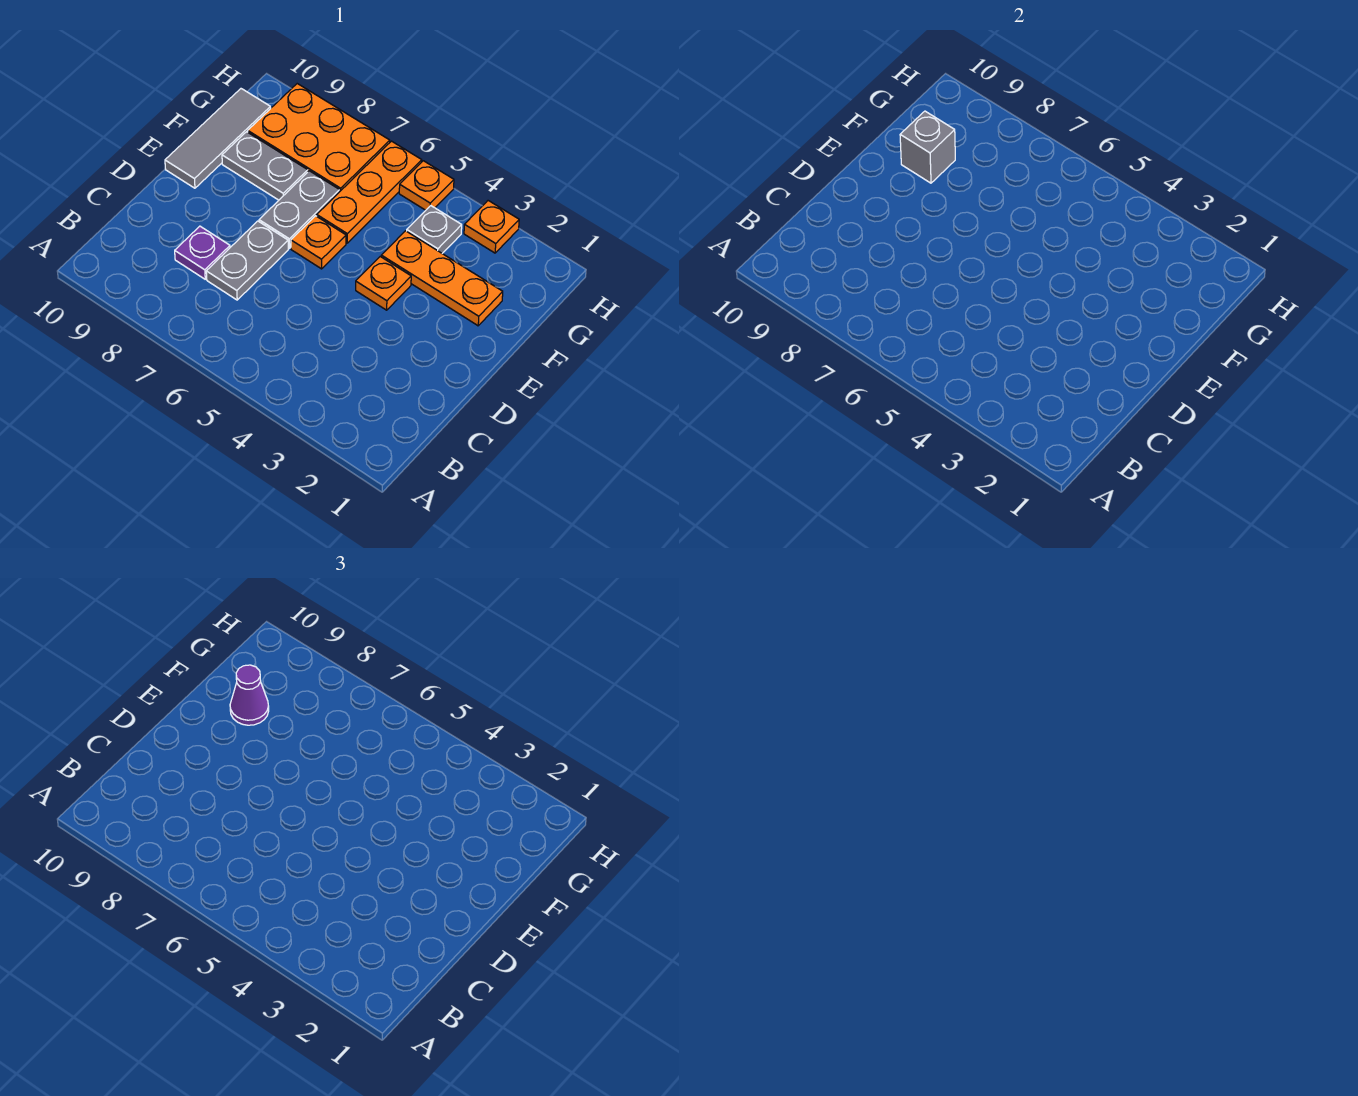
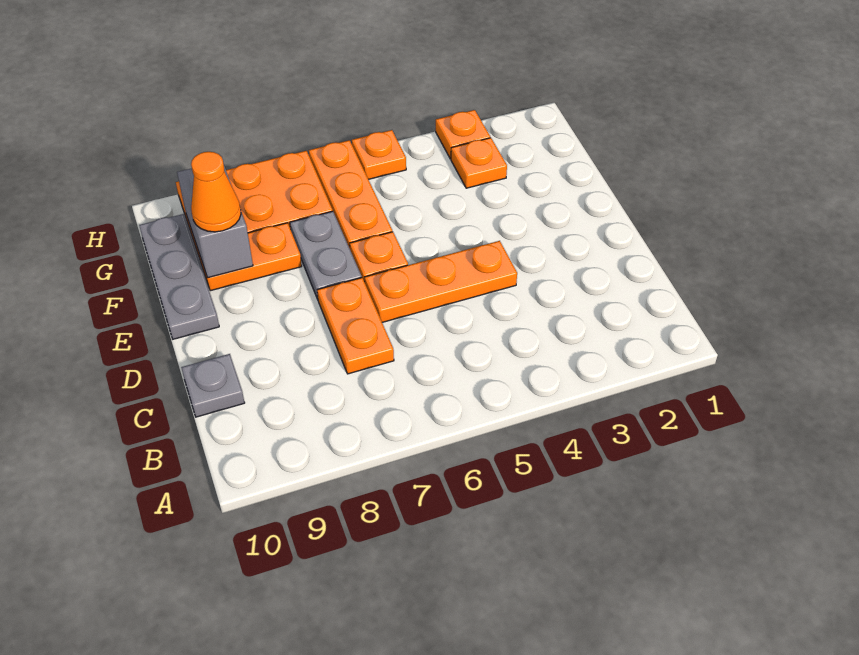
grey 1x2 plate [206,221,288,300] -> orange 1x2 plate [317,278,394,374]
purple 1x1 plate [175,226,230,279] -> none
orange 1x1 plate [356,257,411,310] -> orange 1x1 plate moved to [451,138,507,188]
grey 1x3 tile [165,89,271,188] -> grey 1x3 plate [139,214,219,339]
orange 1x3 plate [381,231,503,326] -> orange 1x3 plate moved to [365,241,517,322]
grey 1x2 plate [222,132,308,200] -> orange 1x2 plate [197,223,302,291]
grey 1x1 brick [900,111,955,183] -> grey 1x2 brick [177,166,253,278]
purple 1x1 cone [230,665,269,725] -> orange 1x1 cone [191,152,241,232]
grey 1x1 plate [407,206,462,253] -> grey 1x1 plate moved to [181,354,245,417]

